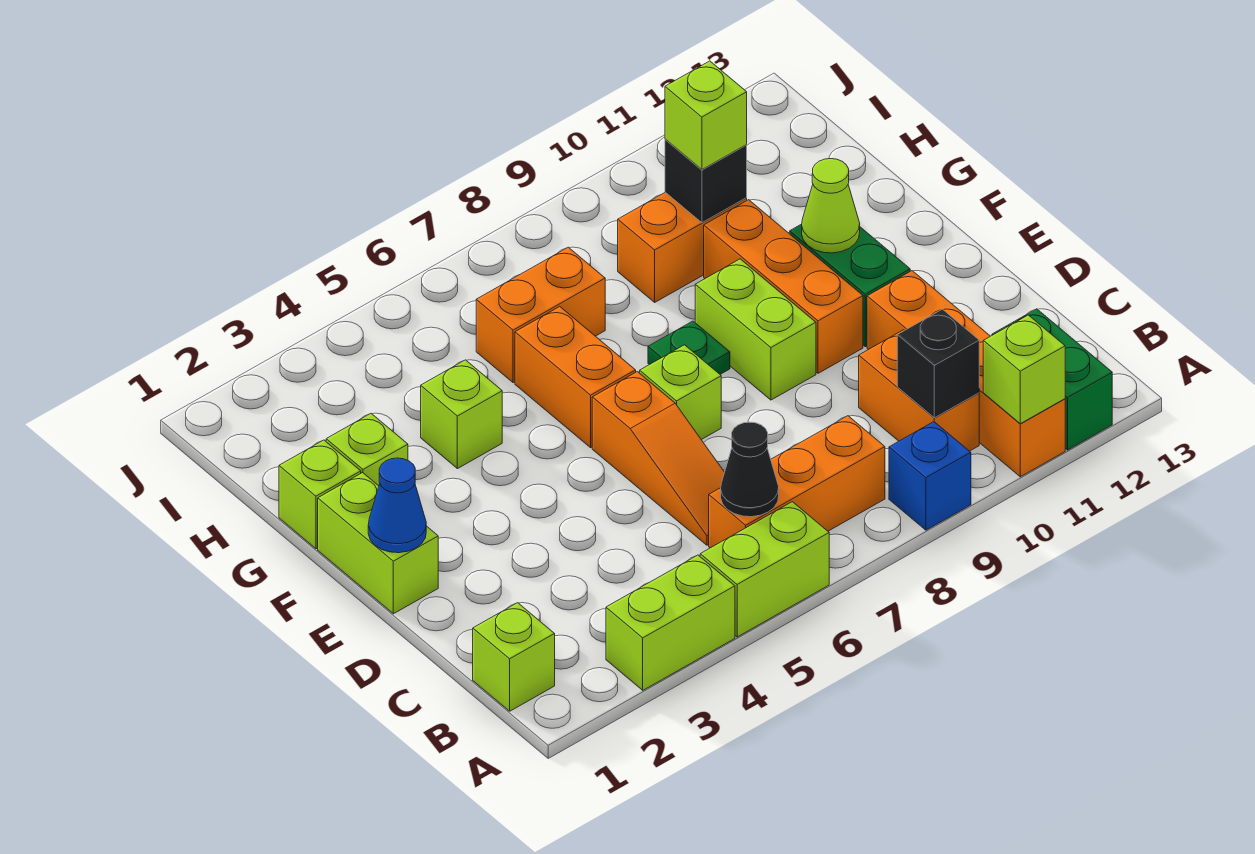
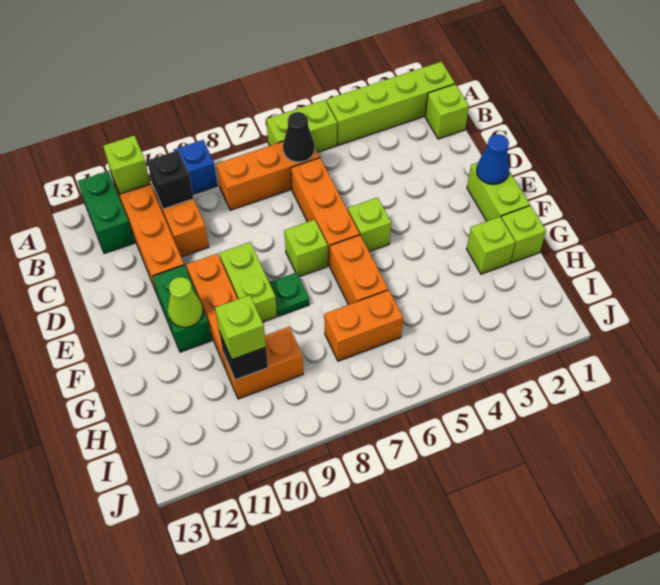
lime 1x2 brick [606,555,735,690] -> lime 1x4 brick [327,62,455,145]
orange 1x3 slope [592,372,725,545] -> orange 1x3 brick [291,158,360,266]
lime 1x1 brick [421,360,502,469] -> lime 1x1 brick moved to [348,198,391,252]

